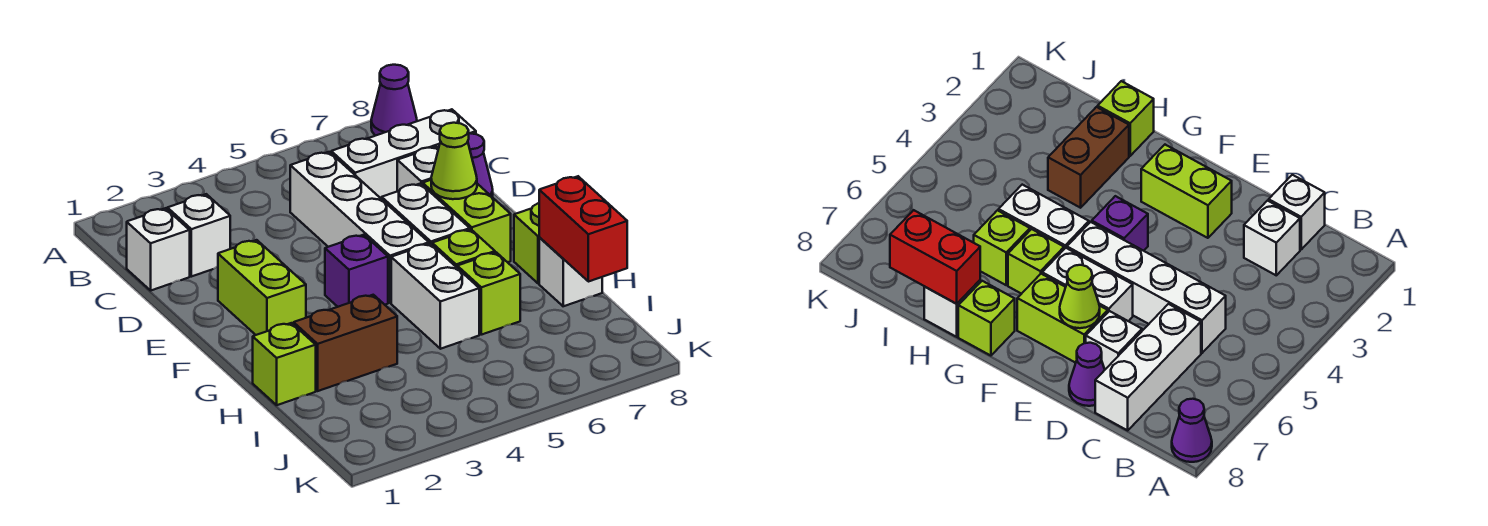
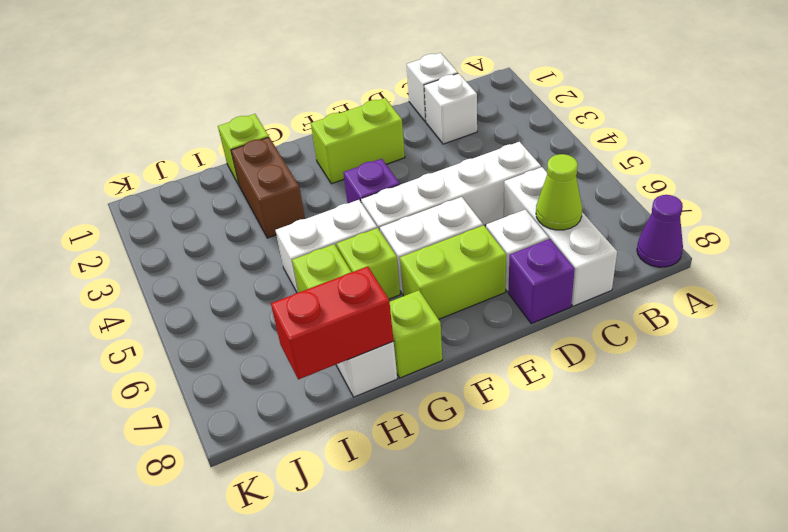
purple 1x1 cone [468,133,493,197] -> purple 1x1 brick [508,239,575,324]
lime 1x1 cone [431,123,477,199] -> lime 1x1 cone moved to [536,154,582,230]

